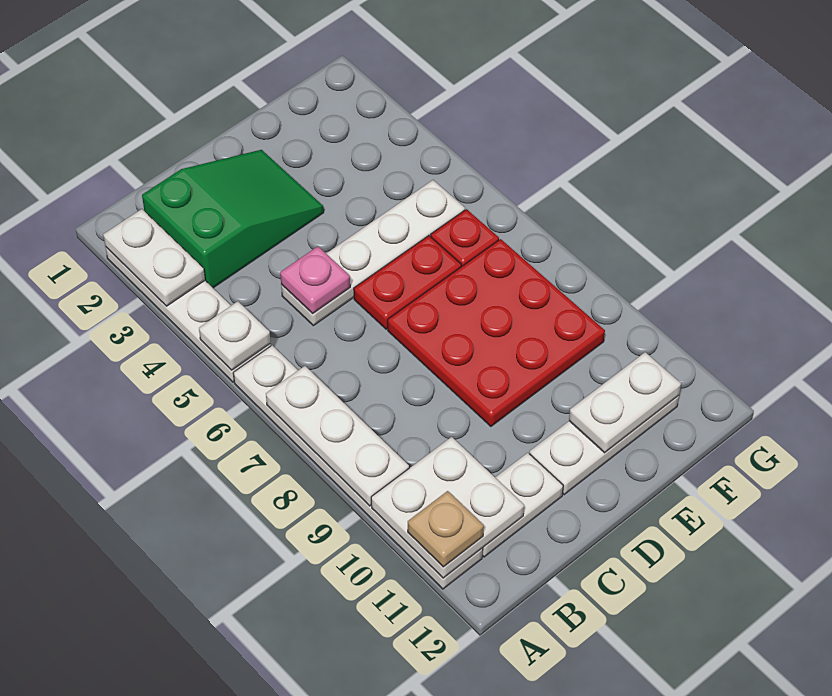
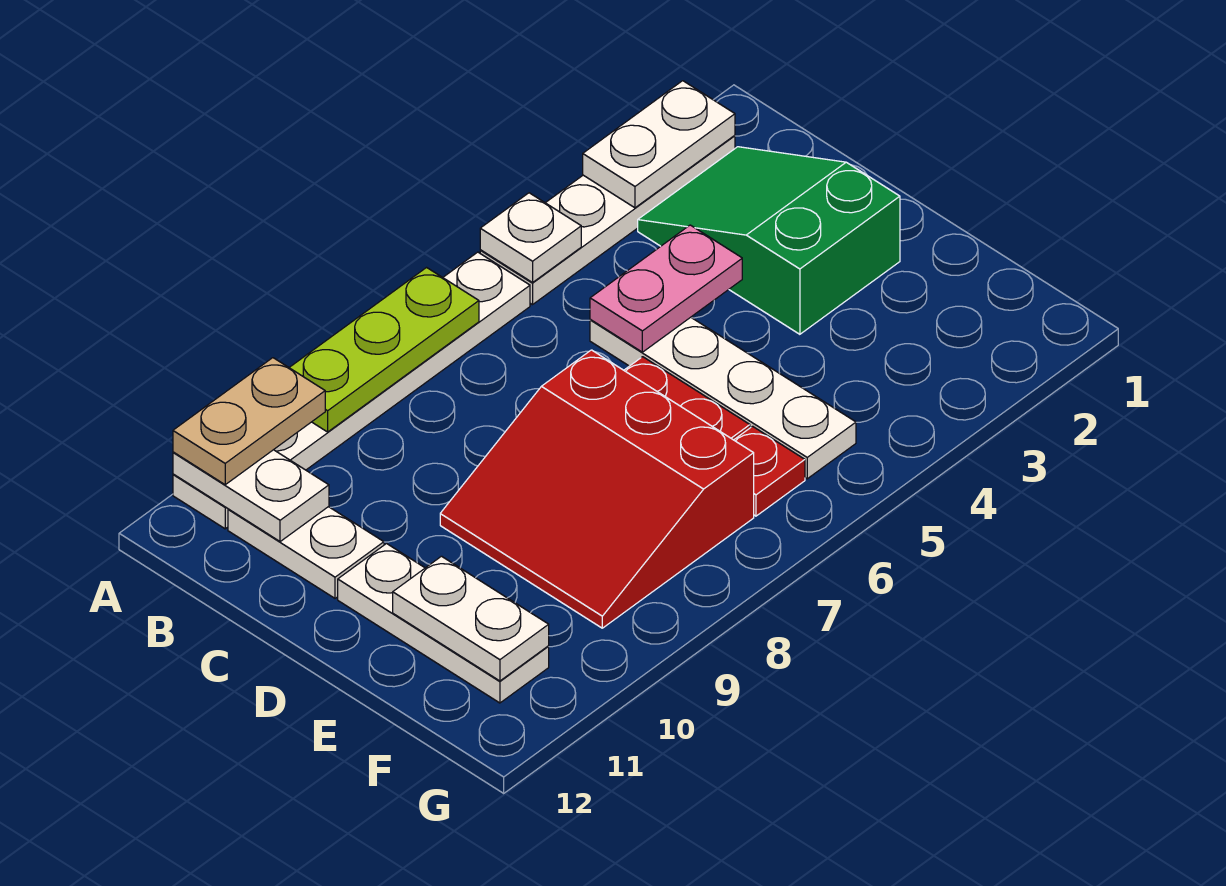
white 1x3 plate [266,366,409,506] -> lime 1x3 plate [289,268,479,432]
white 2x2 plate [371,437,524,578] -> white 1x2 plate [173,450,329,542]
tan 1x1 plate [408,491,484,567] -> tan 1x2 plate [173,358,325,485]
green 2x3 slope [142,150,324,288] -> green 2x3 slope turned to [638,147,900,334]
pink 1x1 plate [280,246,350,314] -> pink 1x2 plate [590,225,742,352]
red 3x3 plate [388,239,605,426] -> red 3x3 slope [440,350,754,628]

